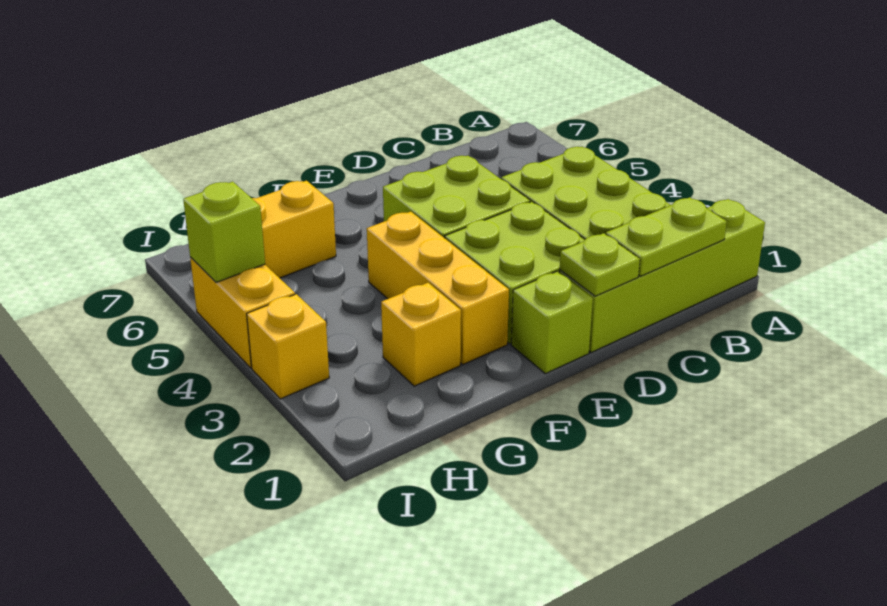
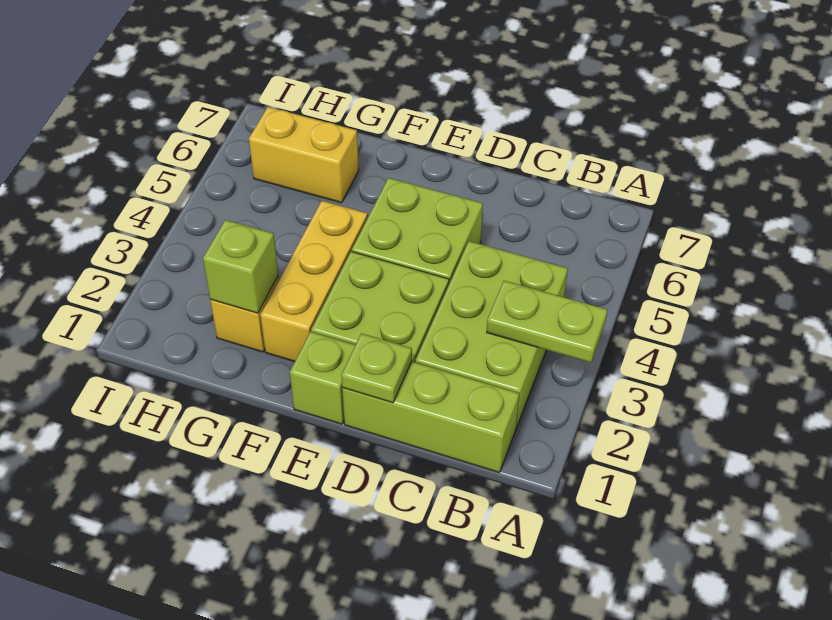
lime 1x4 brick [559,199,765,353] -> lime 1x3 brick [342,361,519,472]
lime 1x2 plate [606,197,727,276] -> lime 1x2 plate moved to [487,281,607,363]
yellow 1x1 brick [247,294,329,399] -> none
yellow 1x2 brick [190,257,295,368] -> none
lime 1x1 brick [183,182,265,282] -> lime 1x1 brick moved to [203,220,278,313]

